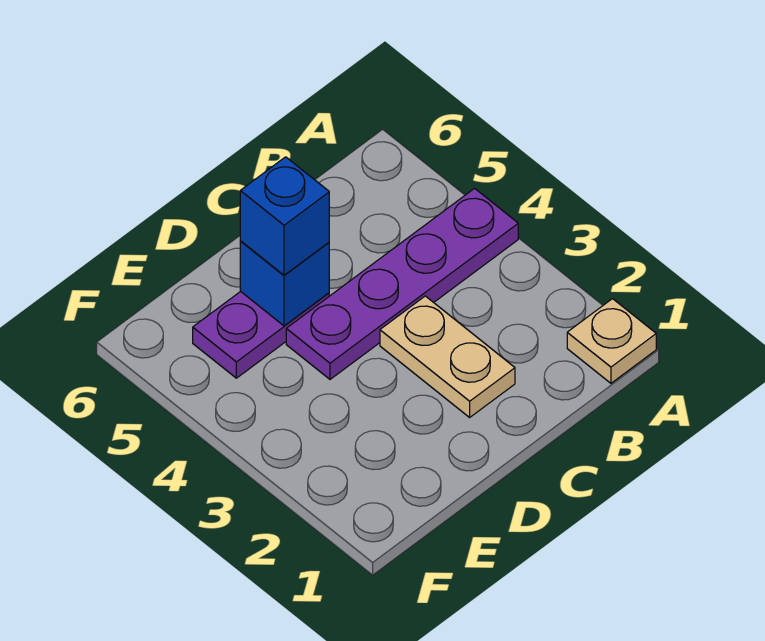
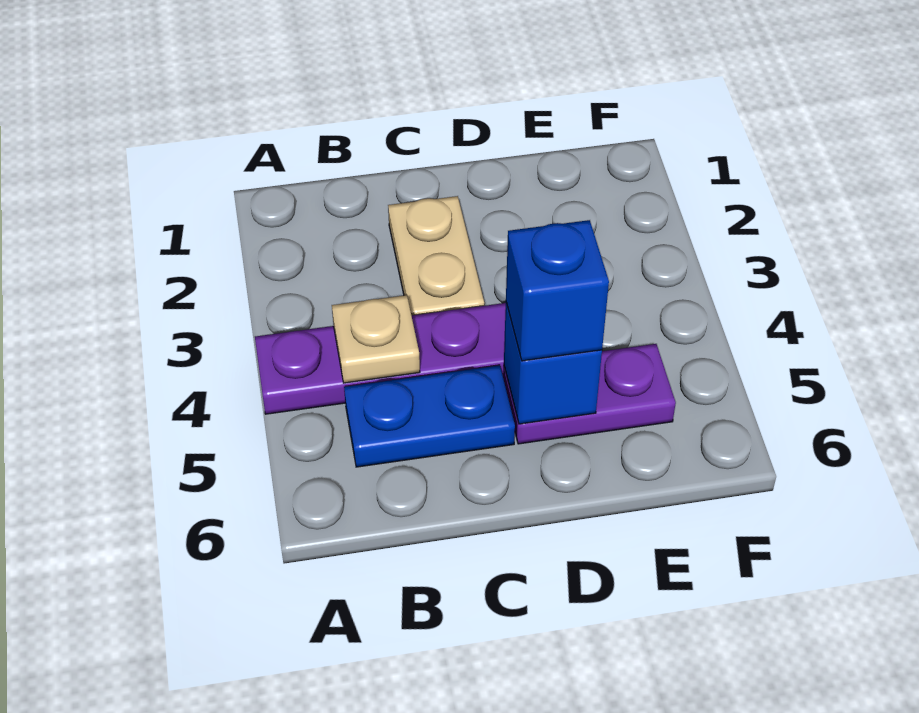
tan 1x1 plate [567,299,656,383] -> tan 1x1 plate moved to [332,295,420,383]
none -> blue 1x2 plate [344,365,515,467]

